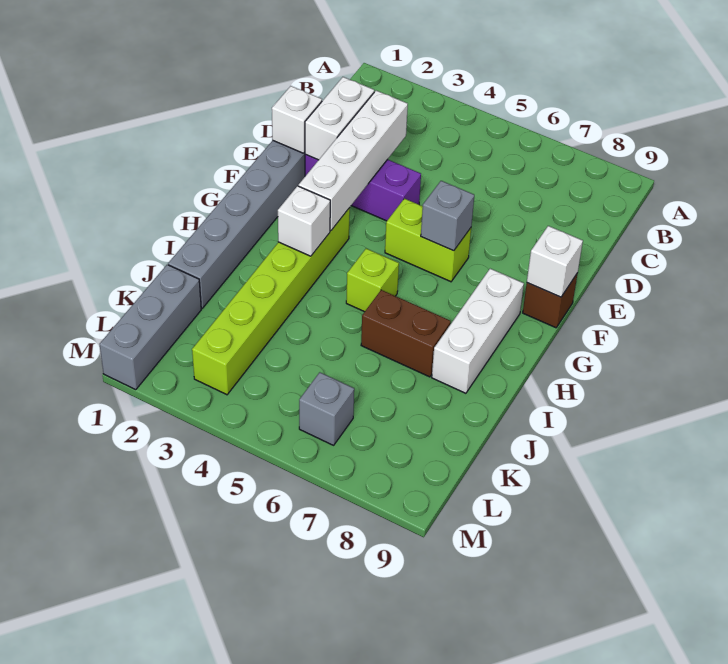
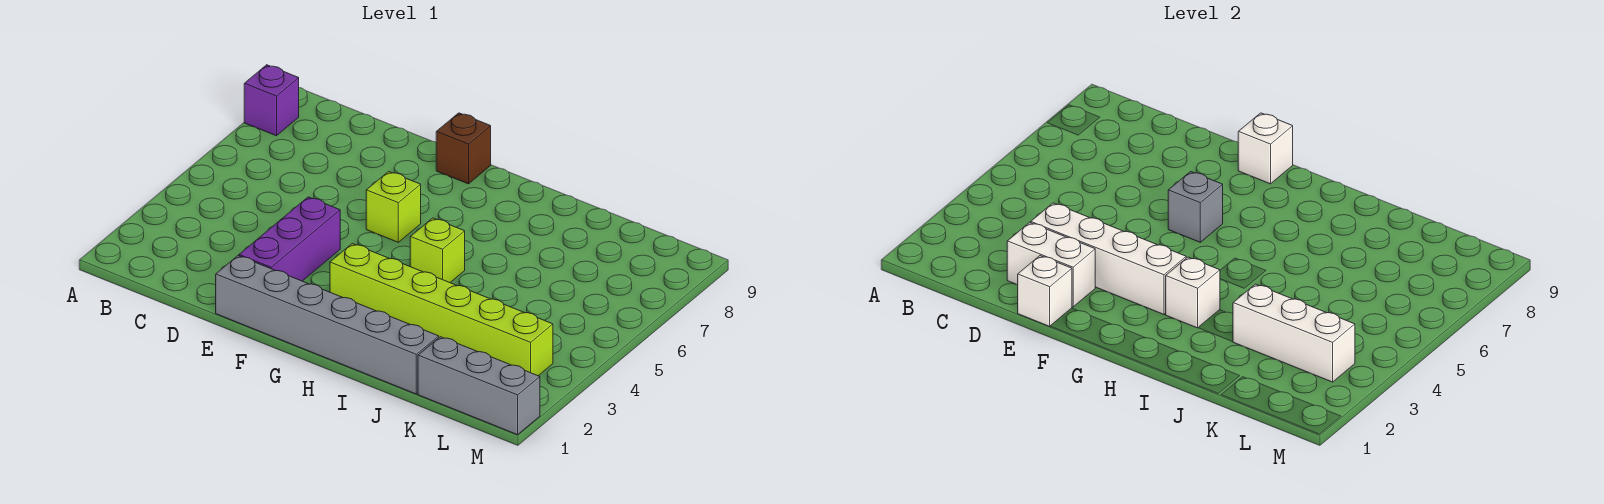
none -> purple 1x1 brick [244,65,299,136]
lime 1x2 brick [385,199,471,282] -> lime 1x1 brick [366,171,421,242]
white 1x3 brick [432,269,524,393] -> white 1x3 brick moved to [1233,284,1355,382]
brown 1x2 brick [361,290,451,377] -> none
grey 1x1 brick [299,372,354,445] -> none

